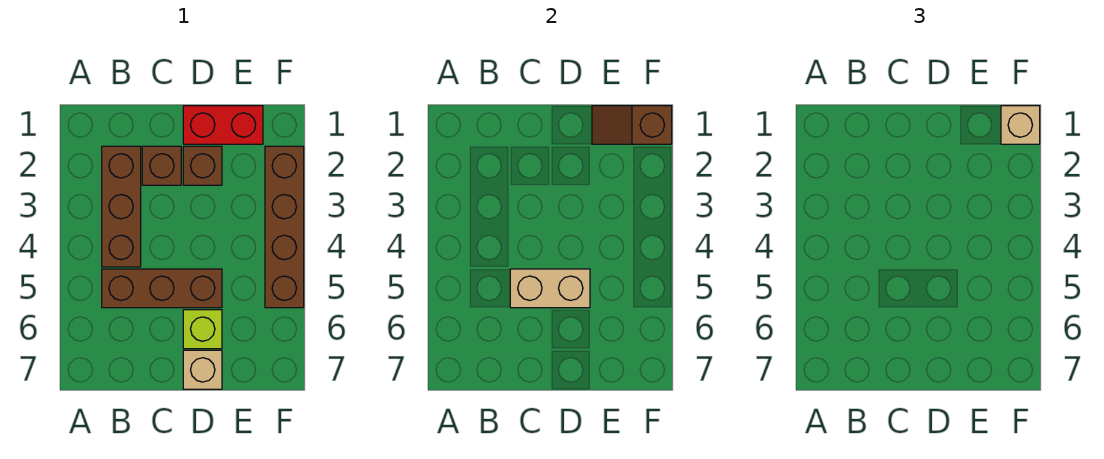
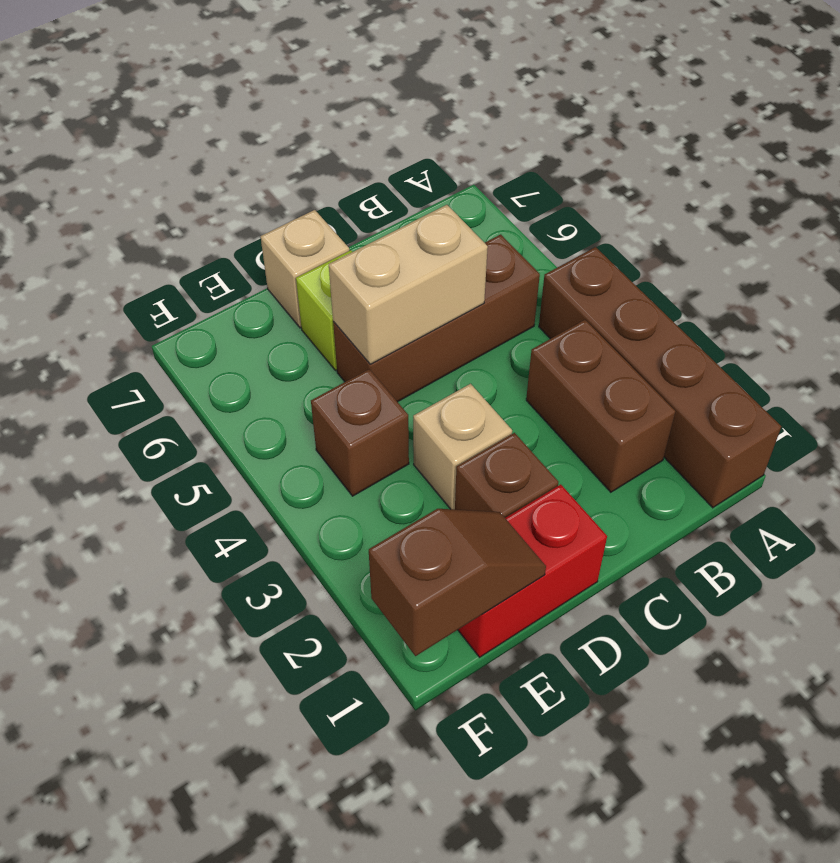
brown 1x3 brick [102,146,141,267] -> brown 1x2 brick [526,320,675,492]
brown 1x1 brick [142,146,181,185] -> brown 1x1 brick moved to [311,369,409,496]
tan 1x1 brick [1001,106,1040,144] -> tan 1x1 brick moved to [413,384,512,510]
brown 1x4 brick [265,146,304,308] -> brown 1x4 brick moved to [539,247,781,508]

